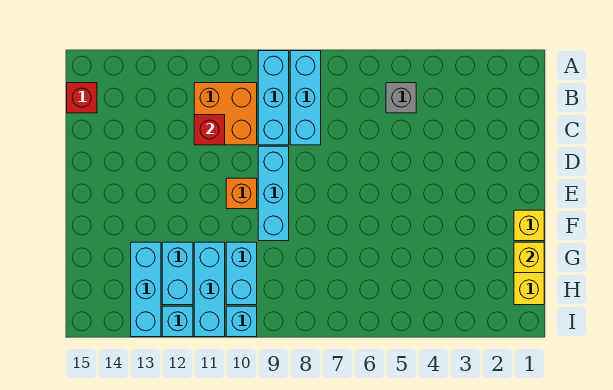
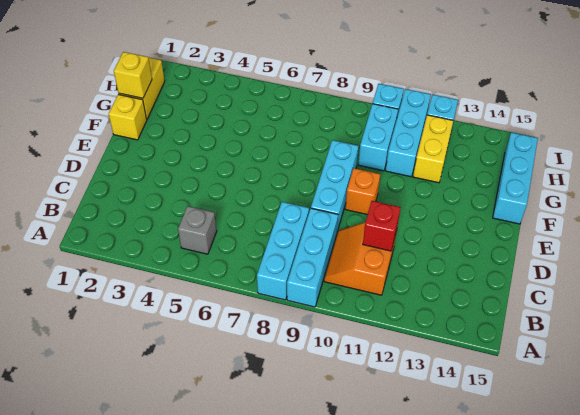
orange 2x2 brick [194,83,257,145] -> orange 2x2 slope [324,222,397,295]
red 1x1 brick [67,83,97,113] -> none
cyan 1x2 brick [162,242,193,305] -> yellow 1x2 brick [413,115,453,183]
cyan 1x3 brick [131,242,161,337] -> cyan 1x3 brick moved to [493,132,538,224]

